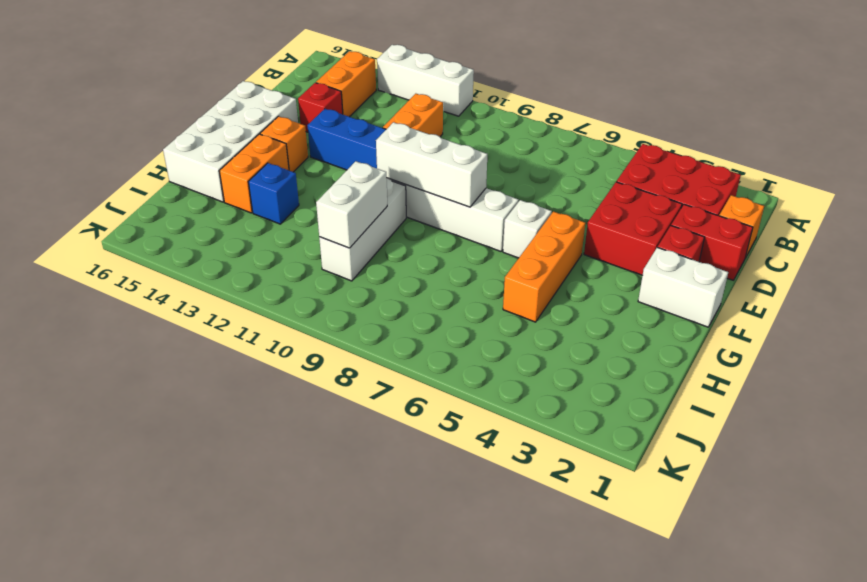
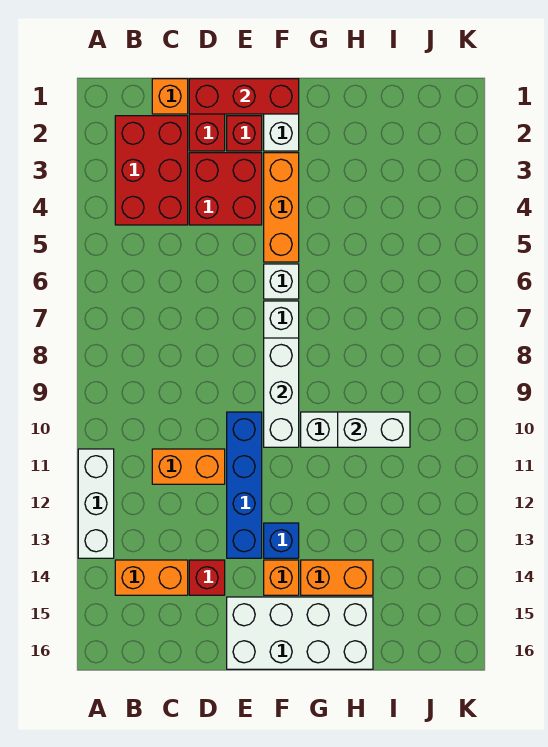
none -> red 1x3 brick [189,79,299,114]
orange 1x3 brick [503,211,585,322] -> orange 1x3 brick turned to [264,153,299,262]
blue 1x1 brick [249,163,299,224] -> blue 1x1 brick moved to [264,523,299,558]

